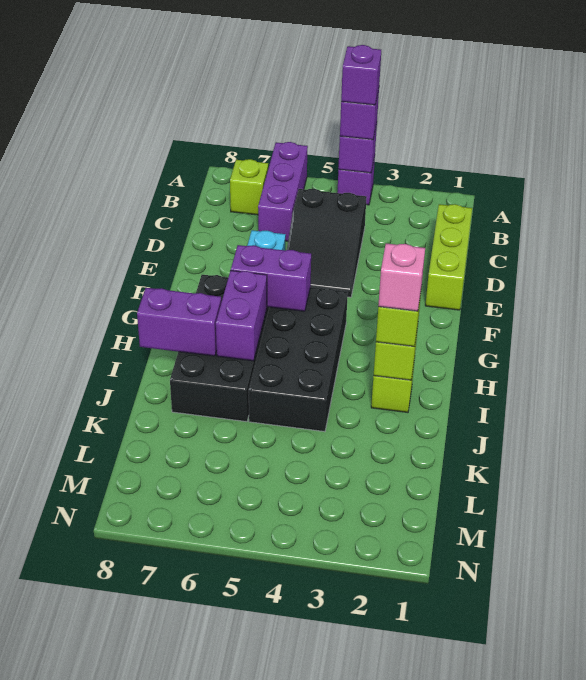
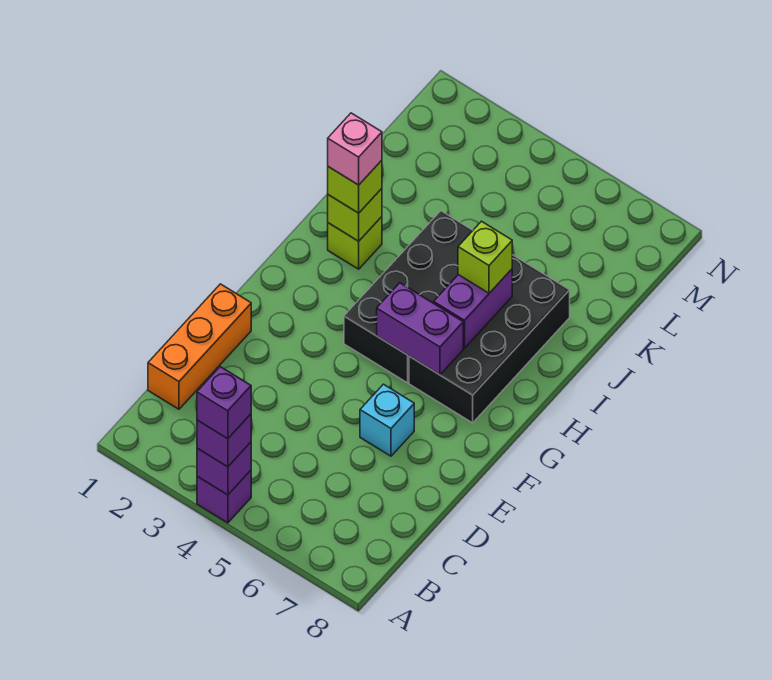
purple 1x3 brick [258,142,308,241] -> none
lime 1x1 brick [230,159,268,215] -> lime 1x1 brick moved to [458,221,512,293]
lime 1x3 brick [425,204,472,310] -> orange 1x3 brick [148,284,251,409]
black 2x3 slope [287,189,366,297] -> none
purple 1x2 brick [137,288,221,356] -> none

